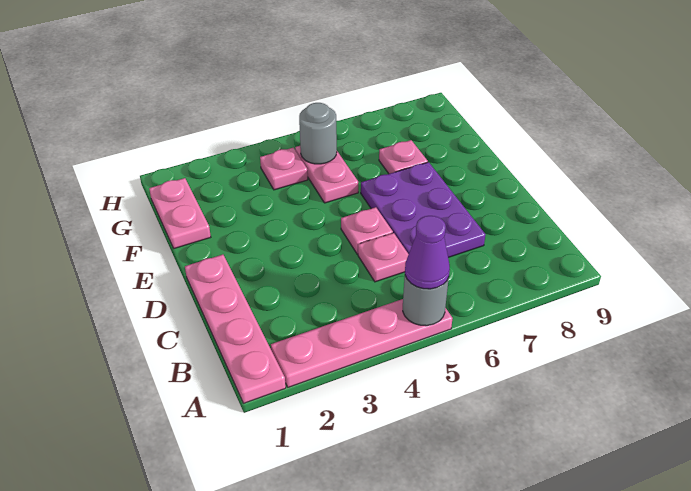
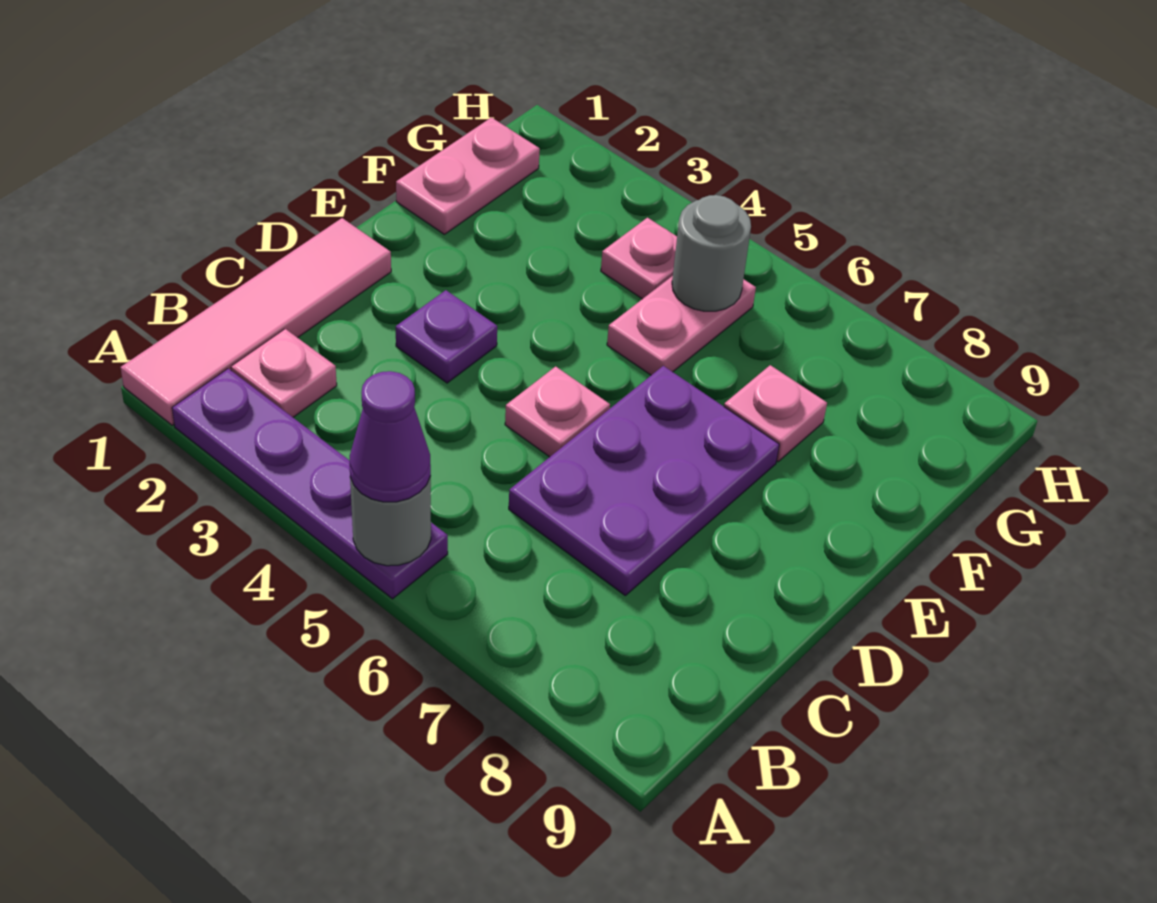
pink 1x4 plate [185,255,286,403] -> pink 1x4 tile [120,218,391,425]
pink 1x4 plate [271,299,453,387] -> purple 1x4 plate [172,369,448,599]
pink 1x1 plate [358,233,409,282] -> pink 1x1 plate moved to [231,329,337,417]
none -> purple 1x1 plate [396,290,497,383]

